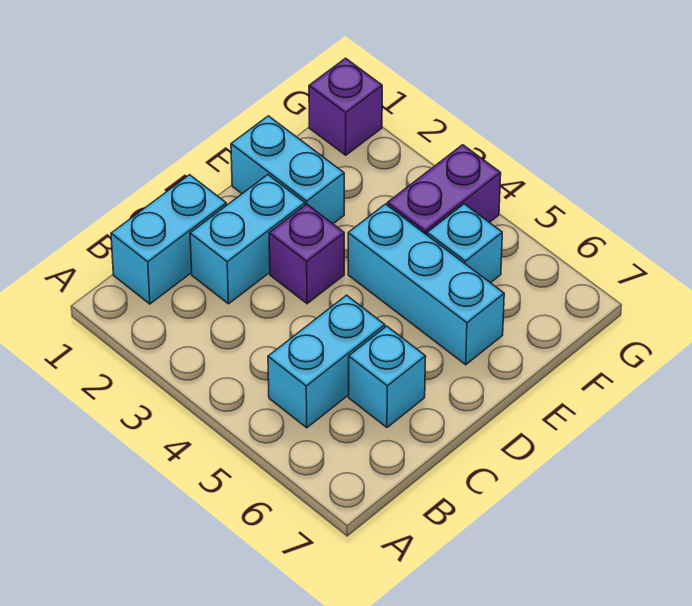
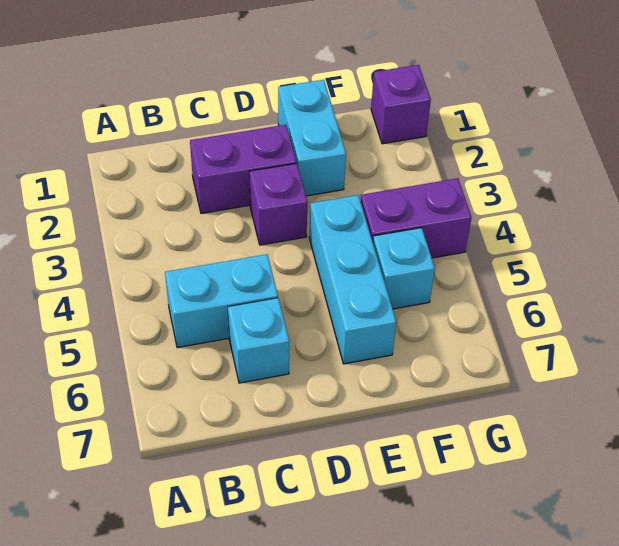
cyan 1x2 brick [111,175,226,304] -> none
cyan 1x2 brick [190,175,305,304] -> purple 1x2 brick [190,125,297,214]

